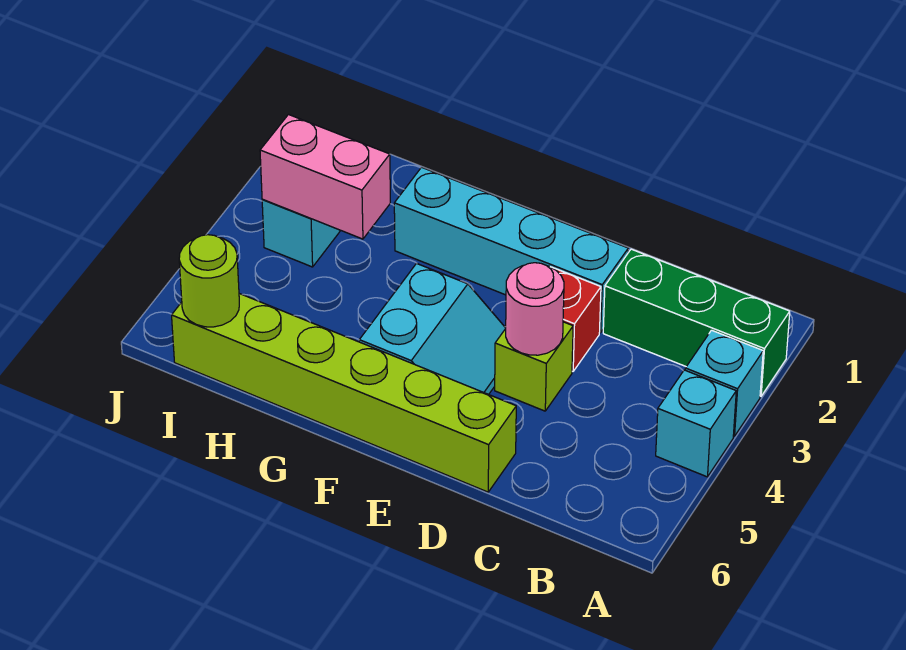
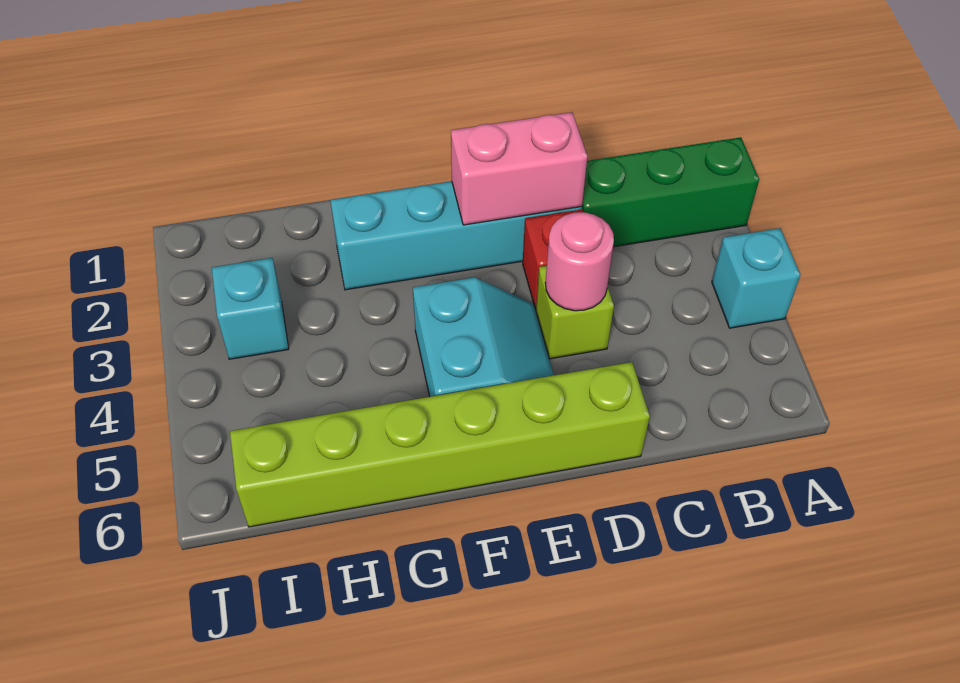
cyan 1x1 brick [685,330,763,436] -> none
pink 1x2 brick [260,115,390,239] -> pink 1x2 brick moved to [451,112,587,225]
lime 1x1 round brick [179,235,239,327] -> none

